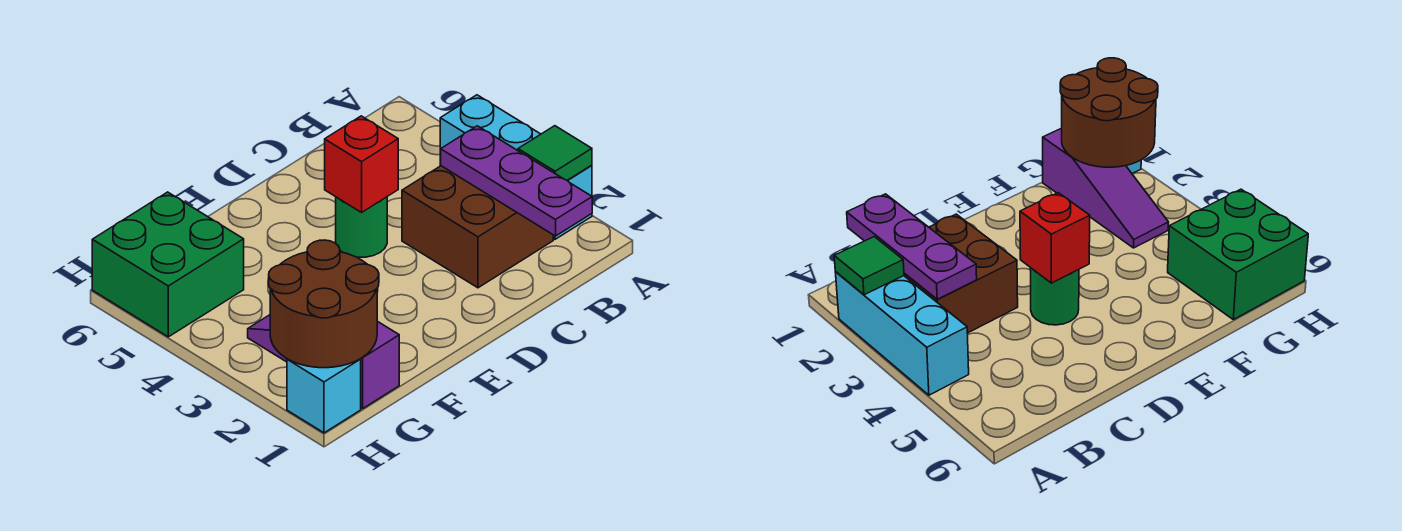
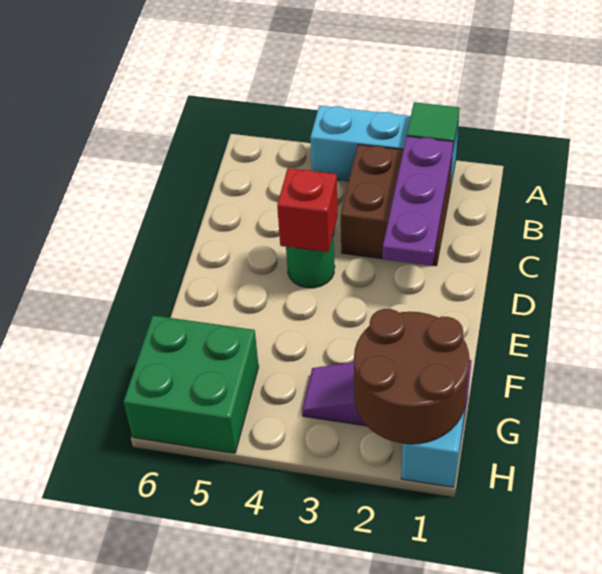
purple 1x3 plate [441,126,592,236] -> purple 1x3 plate turned to [383,136,453,266]

